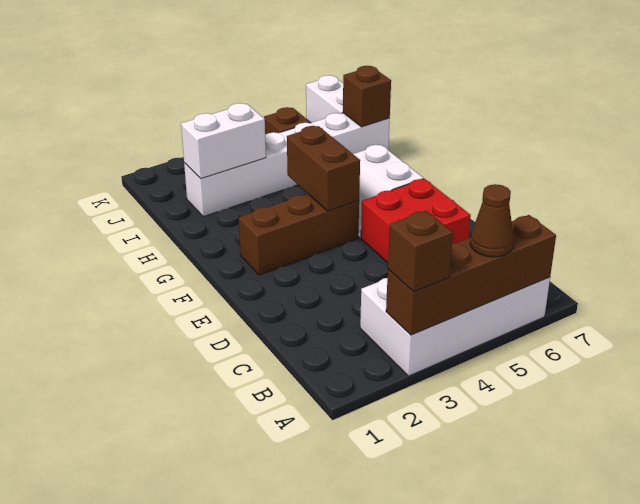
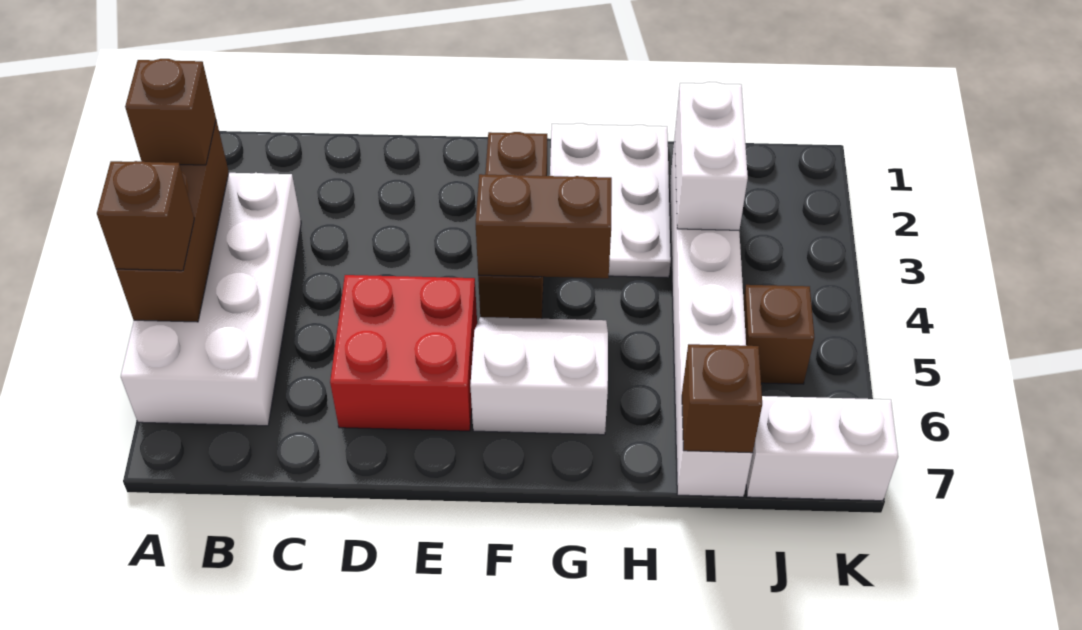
brown 1x4 brick [386,215,556,335] -> brown 1x3 brick [116,120,229,322]
brown 1x1 cone [470,184,514,257] -> brown 1x1 brick [97,161,194,271]
none -> white 2x3 plate [550,123,671,278]

